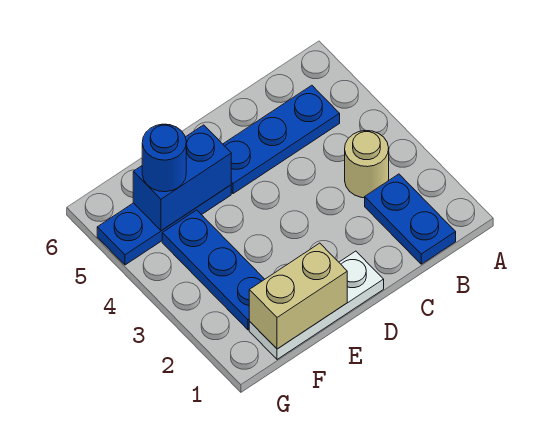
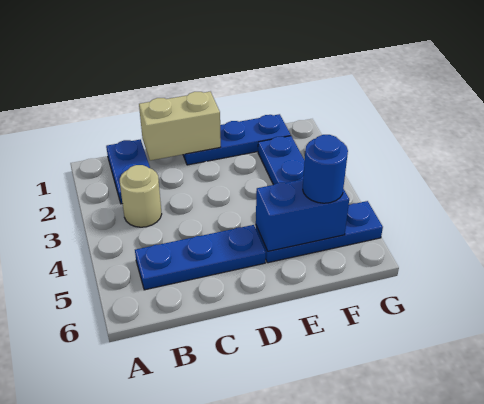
white 1x3 plate [249,251,384,359] -> blue 1x3 plate [183,114,291,165]
tan 1x2 brick [249,243,347,349] -> tan 1x2 brick moved to [139,92,221,160]

